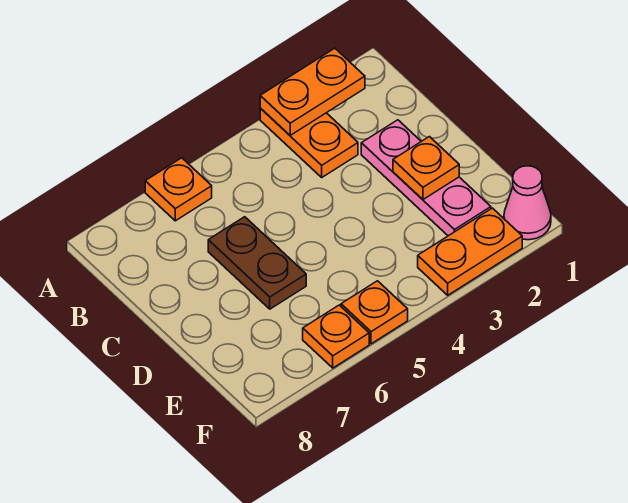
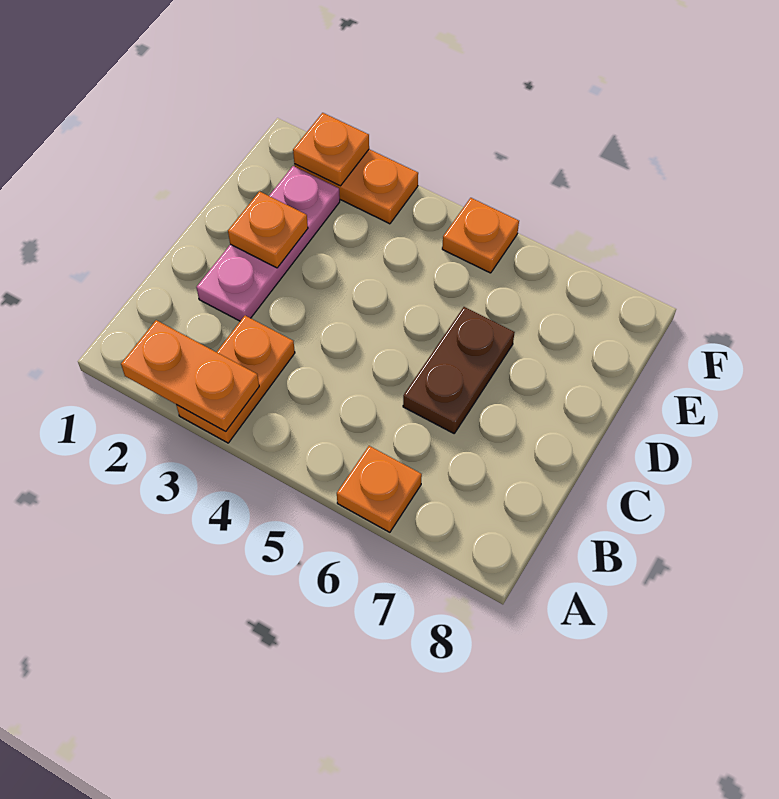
pink 1x1 cone [504,166,551,240] -> none
orange 1x1 plate [303,305,369,368] -> orange 1x1 plate moved to [293,113,369,186]

